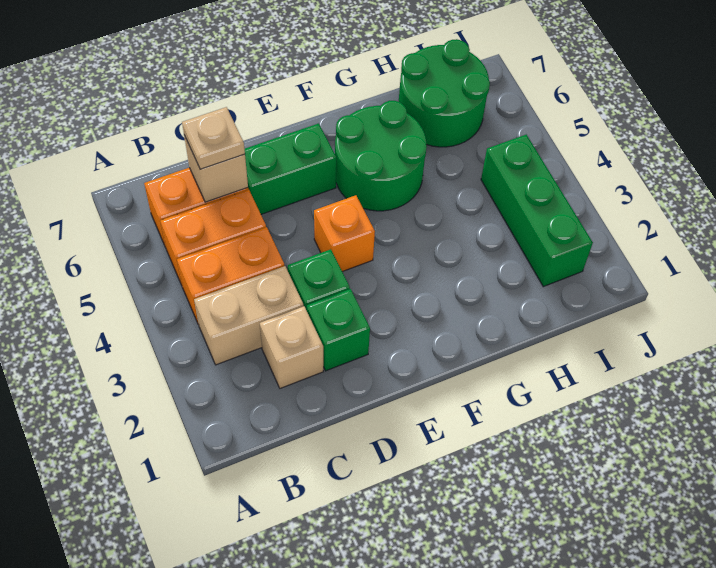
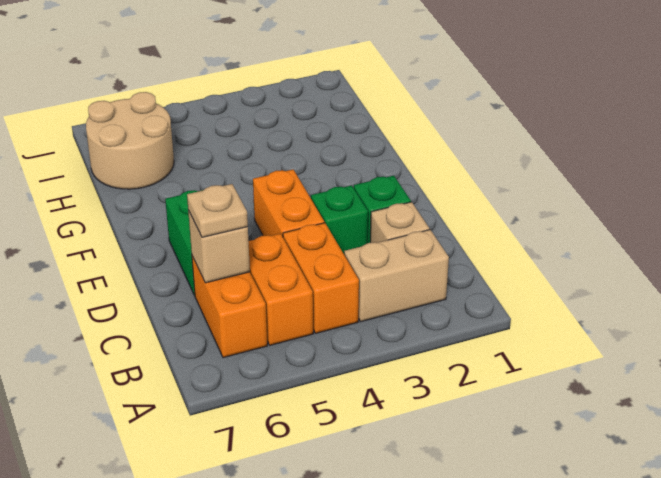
tan 1x2 brick [194,266,304,365] -> tan 1x2 brick turned to [344,230,449,322]
orange 1x1 brick [314,195,375,272] -> orange 1x2 brick [253,170,324,237]
green 2x2 round brick [335,101,427,211] -> none
green 2x2 round brick [399,39,490,147] -> tan 2x2 round brick [86,92,174,189]
green 1x3 brick [481,135,593,287] -> none

